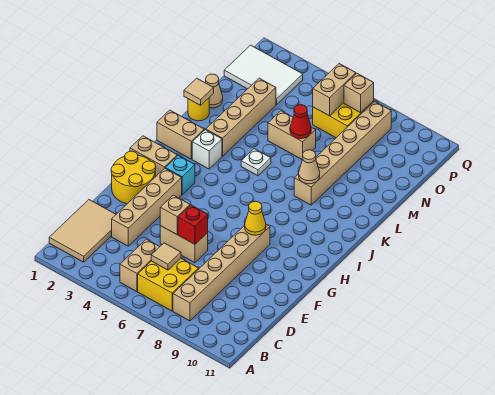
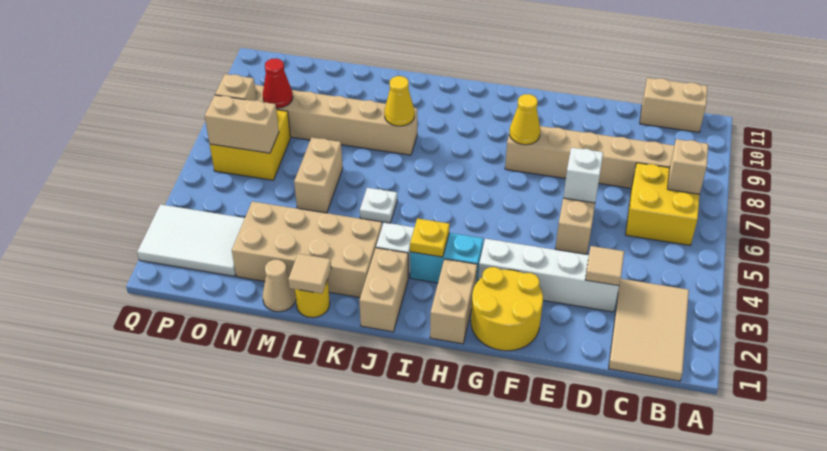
tan 2x3 tile [49,200,116,262] -> tan 2x3 tile turned to [608,279,689,381]
tan 1x2 brick [120,239,160,292] -> tan 1x2 brick moved to [640,78,708,132]
tan 1x1 tile [151,243,181,270] -> tan 1x1 tile moved to [585,246,624,286]
tan 1x4 brick [112,168,182,246] -> white 1x4 brick [478,239,619,312]
tan 1x1 brick [160,195,190,235] -> tan 1x1 brick moved to [668,139,708,194]
red 1x1 brick [178,205,208,244] -> white 1x1 brick [563,147,603,203]
cyan 1x1 brick [165,155,195,195] -> cyan 1x2 brick [410,233,483,283]
none -> yellow 1x1 plate [410,218,450,257]
tan 1x4 brick [206,78,276,156] -> tan 2x4 brick [232,201,382,298]
tan 1x1 cone [299,150,320,184] -> yellow 1x1 cone [384,76,414,126]
red 1x1 cone [290,105,311,139] -> red 1x1 cone moved to [263,58,293,108]
white 2x3 tile [224,45,303,105] -> white 2x3 tile turned to [137,204,245,276]

